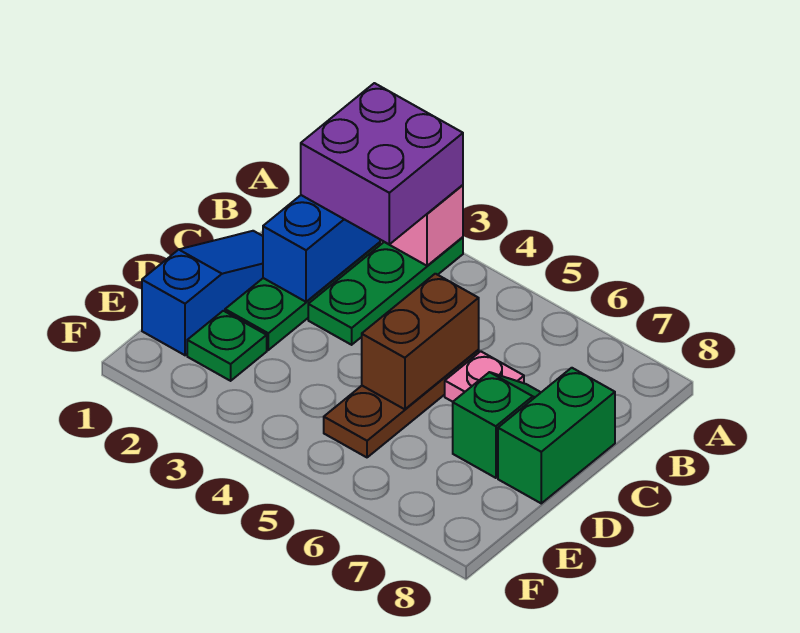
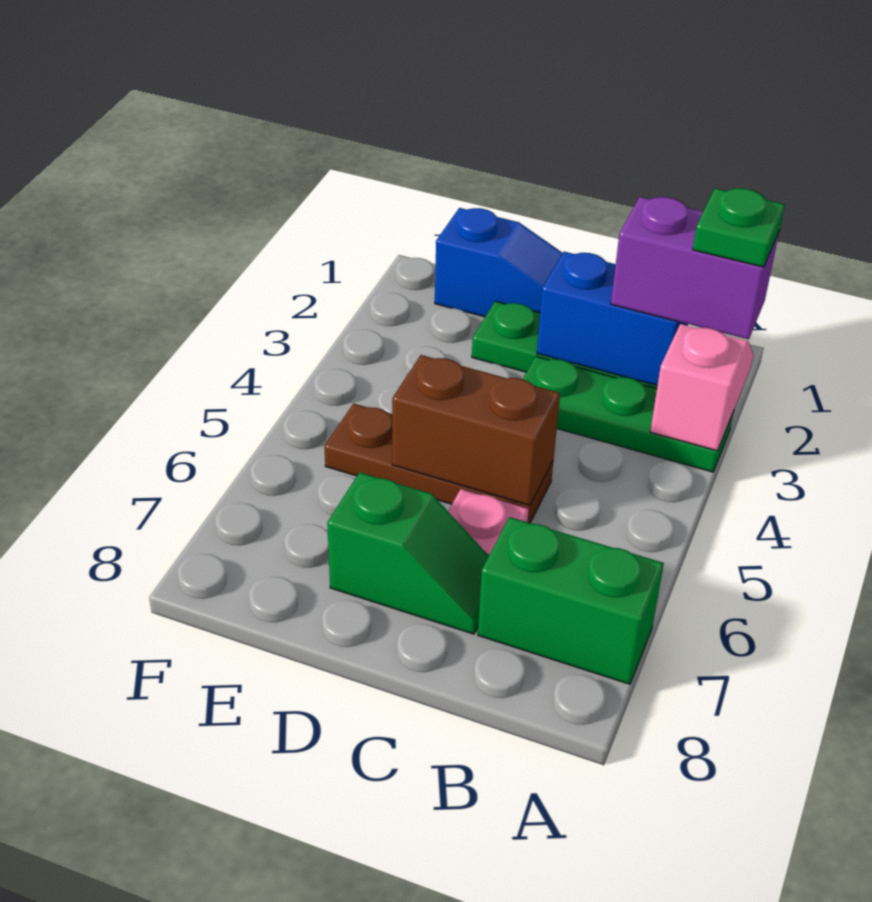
purple 2x2 brick [301,83,463,245] -> purple 1x2 brick [611,197,779,339]
green 1x2 brick [498,368,615,503] -> green 1x2 brick moved to [478,517,664,684]
green 1x1 plate [187,311,267,381] -> green 1x1 plate moved to [693,188,785,267]

